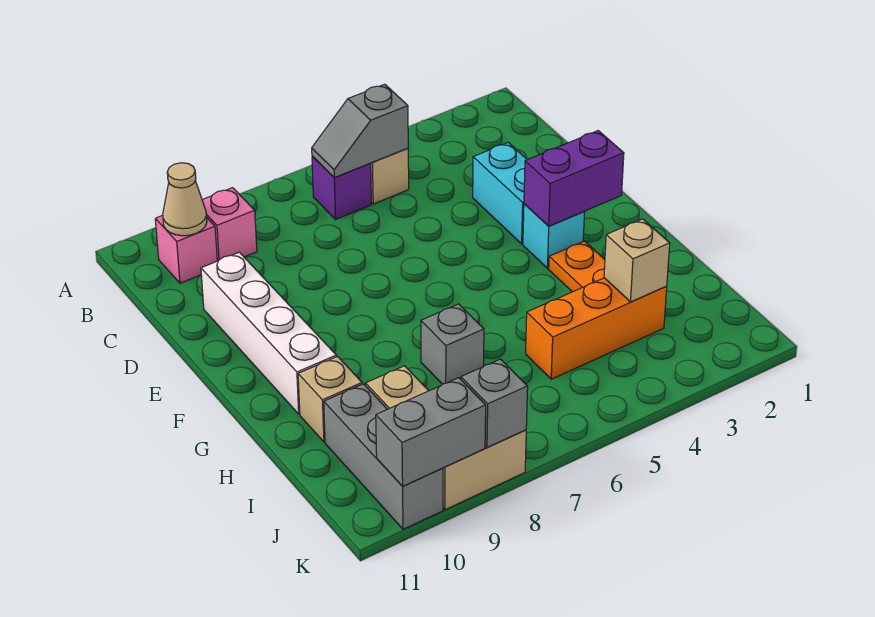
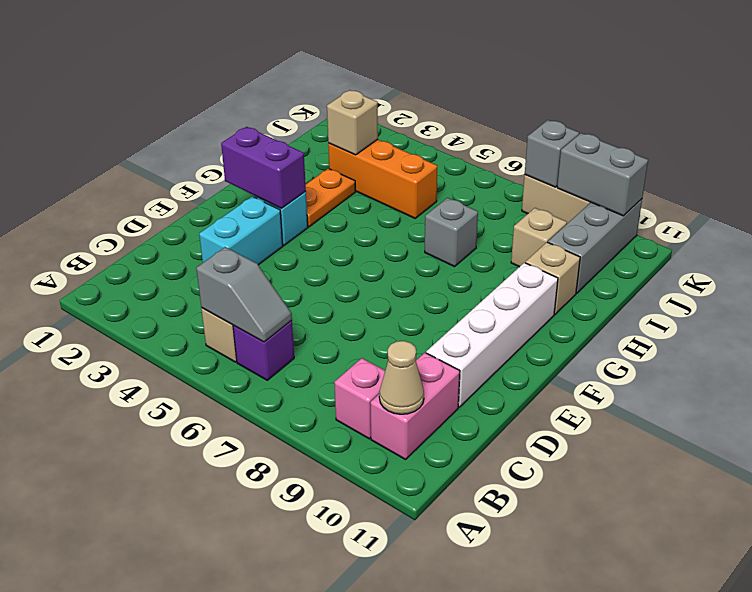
pink 1x1 brick [155,215,217,283] -> pink 1x2 brick [371,353,460,460]

